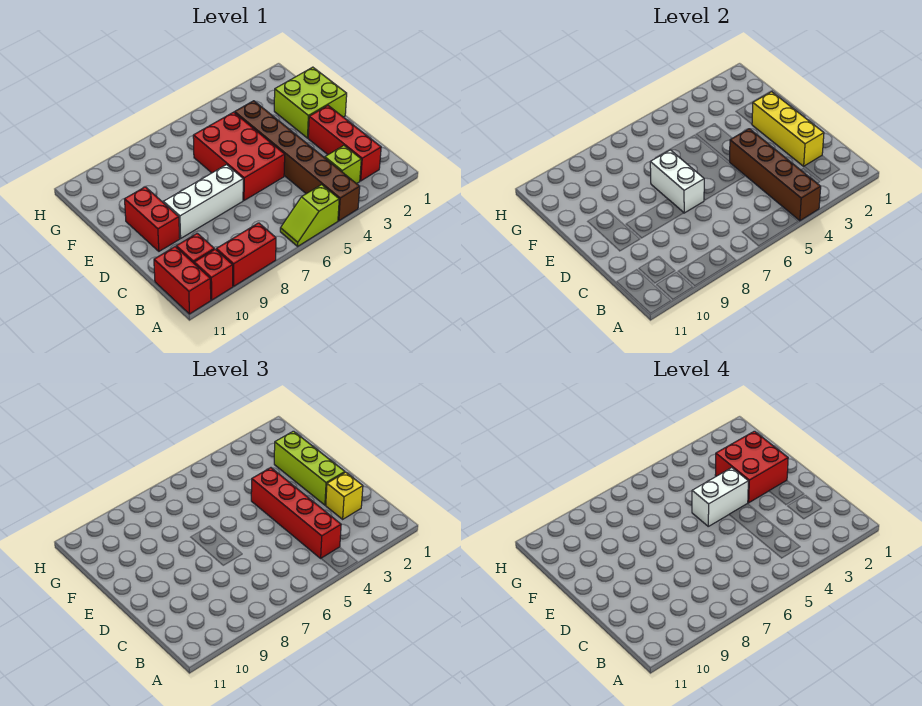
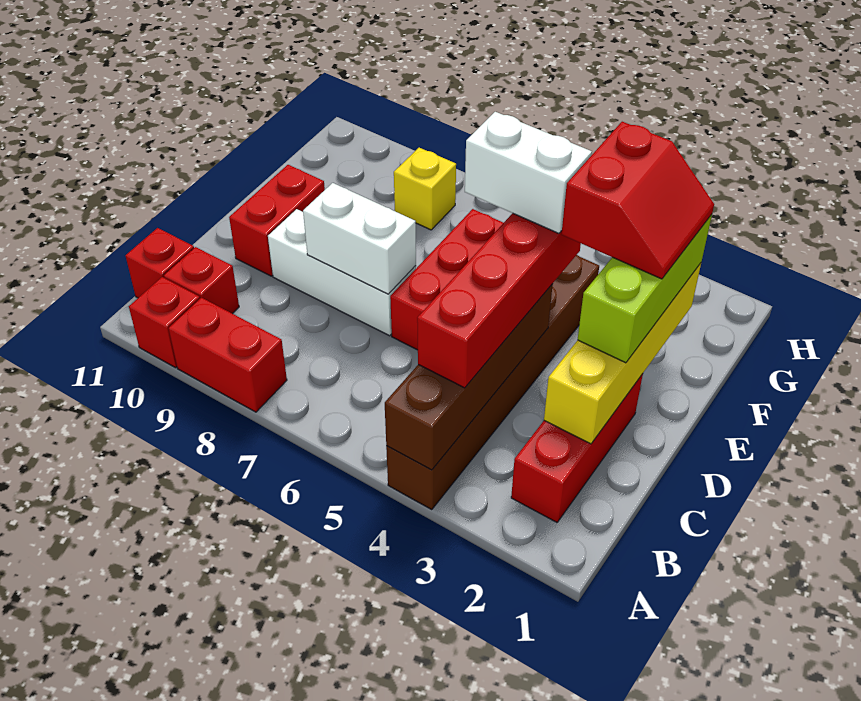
lime 1x2 slope [280,185,339,246] -> none
red 1x2 brick [154,247,211,314] -> red 1x1 brick [126,228,194,298]
lime 1x1 brick [325,146,361,184] -> none
yellow 1x3 brick [752,92,824,166] -> yellow 1x4 brick [544,263,701,444]
yellow 1x1 brick [326,472,363,519] -> yellow 1x1 brick moved to [394,148,456,230]
white 1x2 brick [650,150,704,213] -> white 1x2 brick turned to [303,183,416,294]
lime 2x2 brick [274,67,347,138] -> none
red 2x2 brick [715,431,788,503] -> red 2x2 slope [561,122,714,279]

